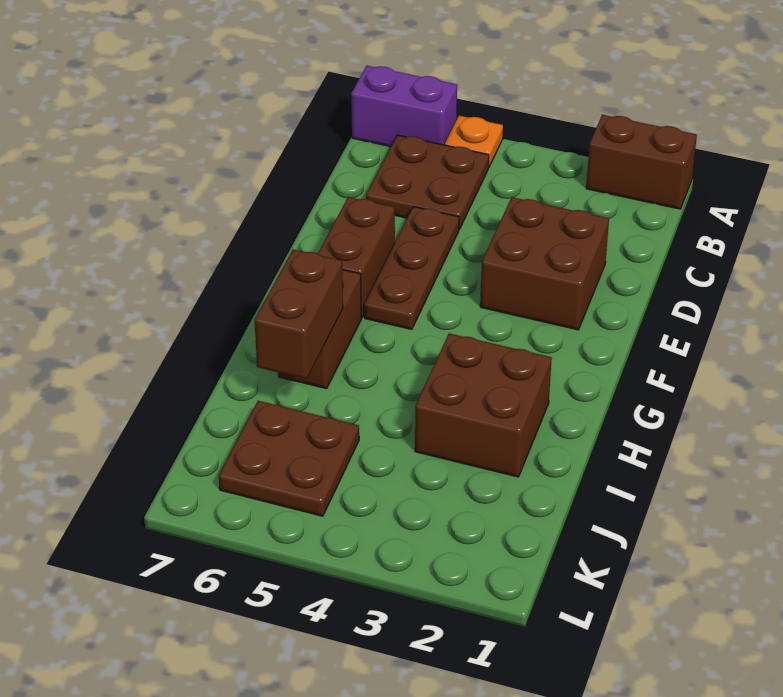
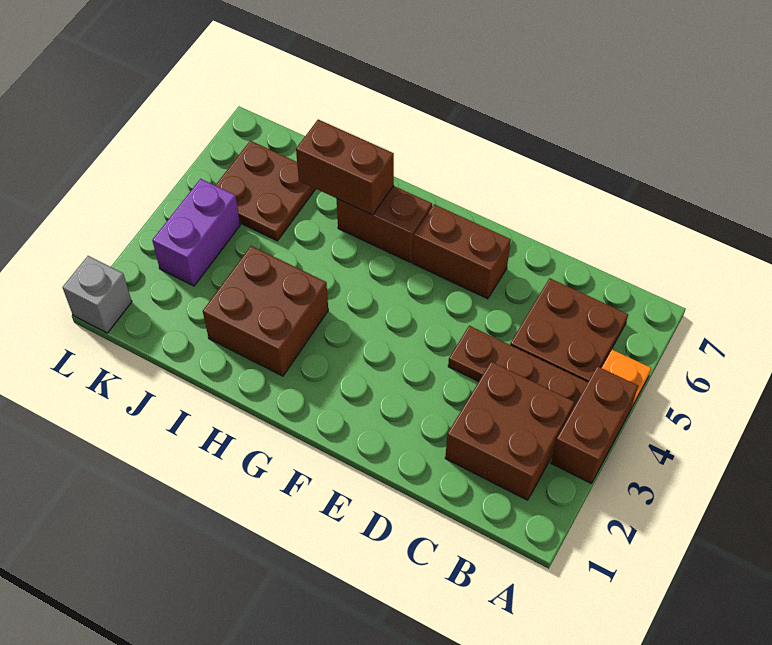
brown 1x2 brick [586,115,697,209] -> brown 1x2 brick moved to [551,366,638,483]
purple 1x2 brick [351,66,457,147] -> purple 1x2 brick moved to [152,179,240,286]
brown 2x2 brick [480,197,609,330] -> brown 2x2 brick moved to [445,362,574,500]
brown 1x3 plate [364,207,459,329] -> brown 1x3 plate moved to [448,326,588,408]
none -> grey 1x1 brick [63,256,132,333]

